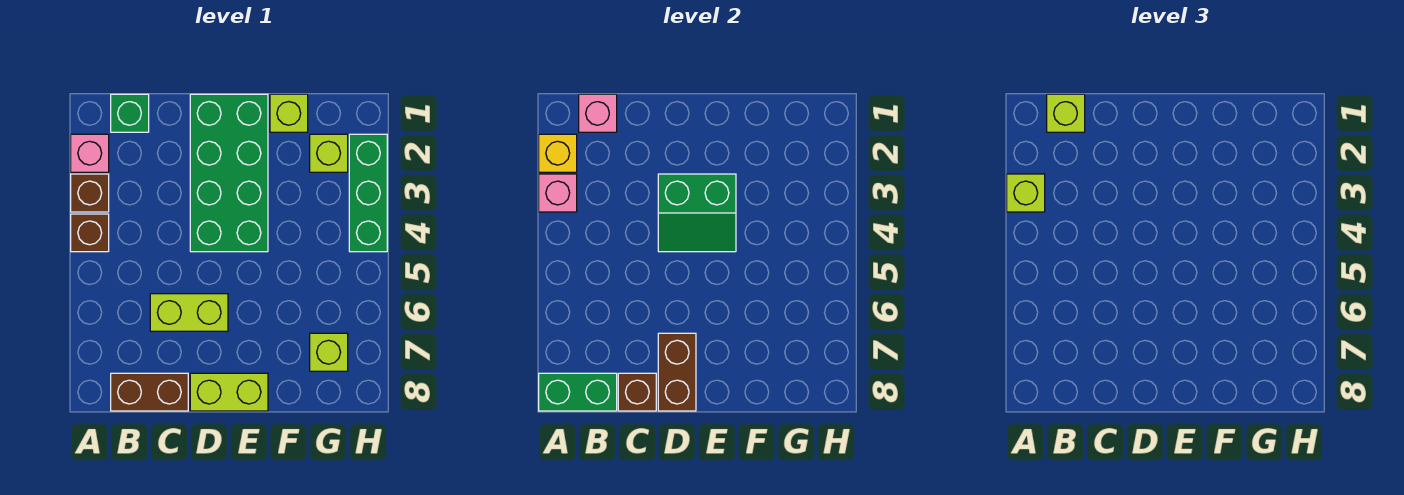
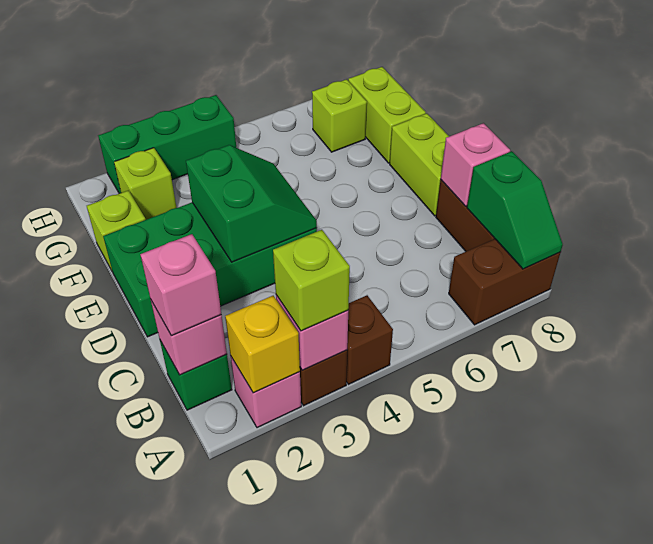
green 1x2 brick [539,373,617,411] -> green 1x2 slope [467,151,563,269]
lime 1x1 brick [1047,94,1085,132] -> pink 1x1 brick [140,234,221,336]
lime 1x2 brick [150,294,228,331] -> lime 1x2 brick moved to [348,67,426,163]
brown 1x1 brick [618,373,656,411] -> pink 1x1 brick [441,123,510,206]
brown 1x2 brick [658,333,696,411] -> brown 1x2 brick moved to [449,239,560,325]

